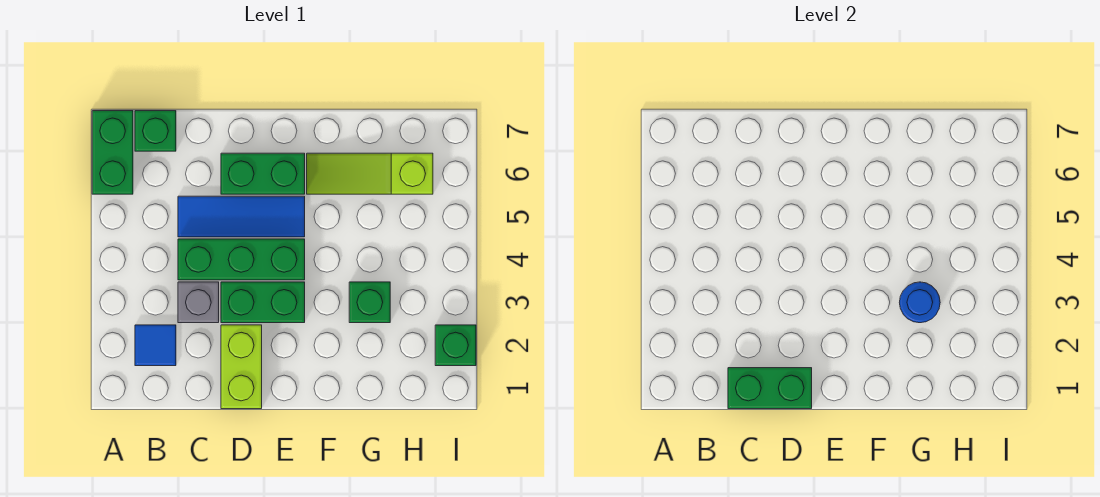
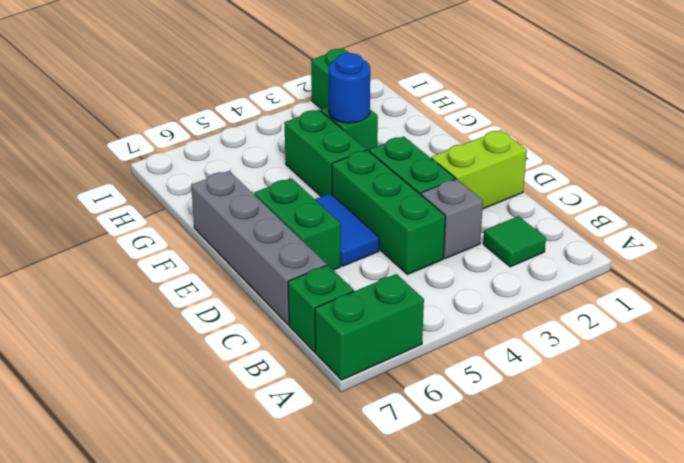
blue 1x1 tile [135,325,176,366] -> green 1x1 tile [483,216,546,267]
green 1x2 brick [728,368,812,409] -> green 1x2 brick moved to [284,110,366,197]
blue 1x3 tile [178,196,305,237] -> blue 1x2 tile [315,194,379,266]
none -> grey 1x4 brick [191,171,327,325]
lime 1x3 slope [307,153,433,194] -> none

